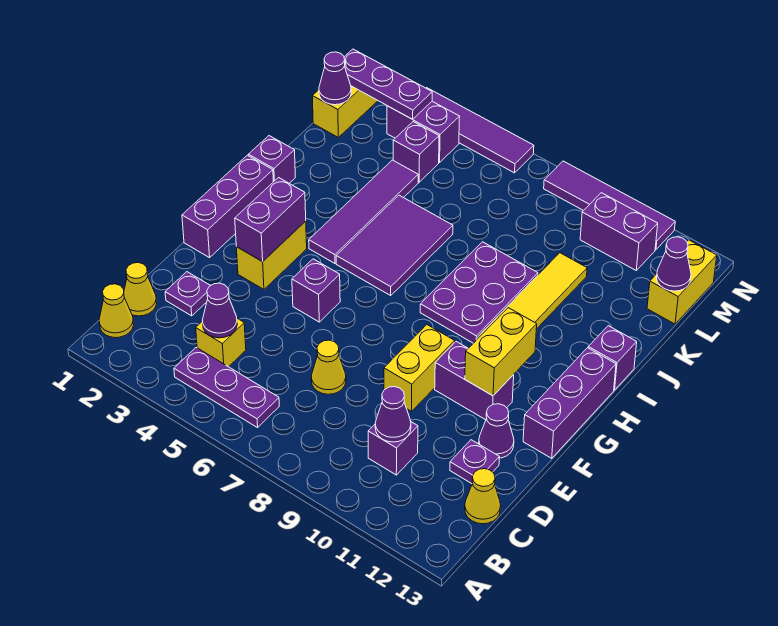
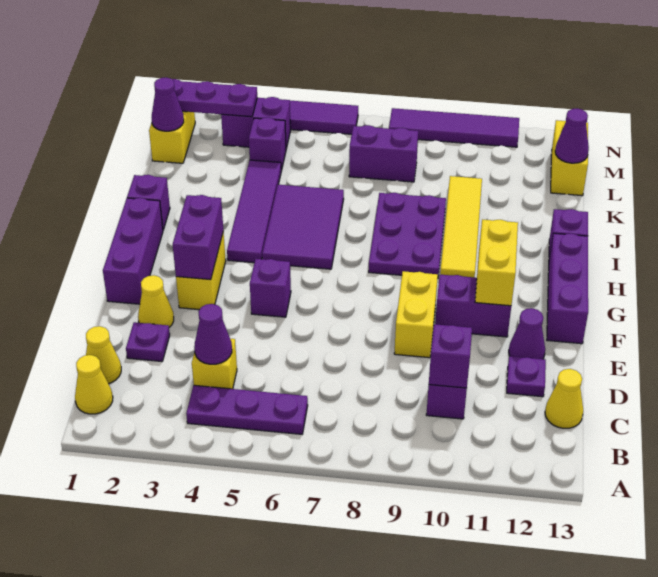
purple 1x1 cone [375,387,411,442] -> purple 1x1 brick [429,324,472,388]
yellow 1x1 cone [311,340,346,394] -> yellow 1x1 cone moved to [138,275,174,327]
purple 1x2 brick [580,193,658,270] -> purple 1x2 brick moved to [349,125,418,182]

